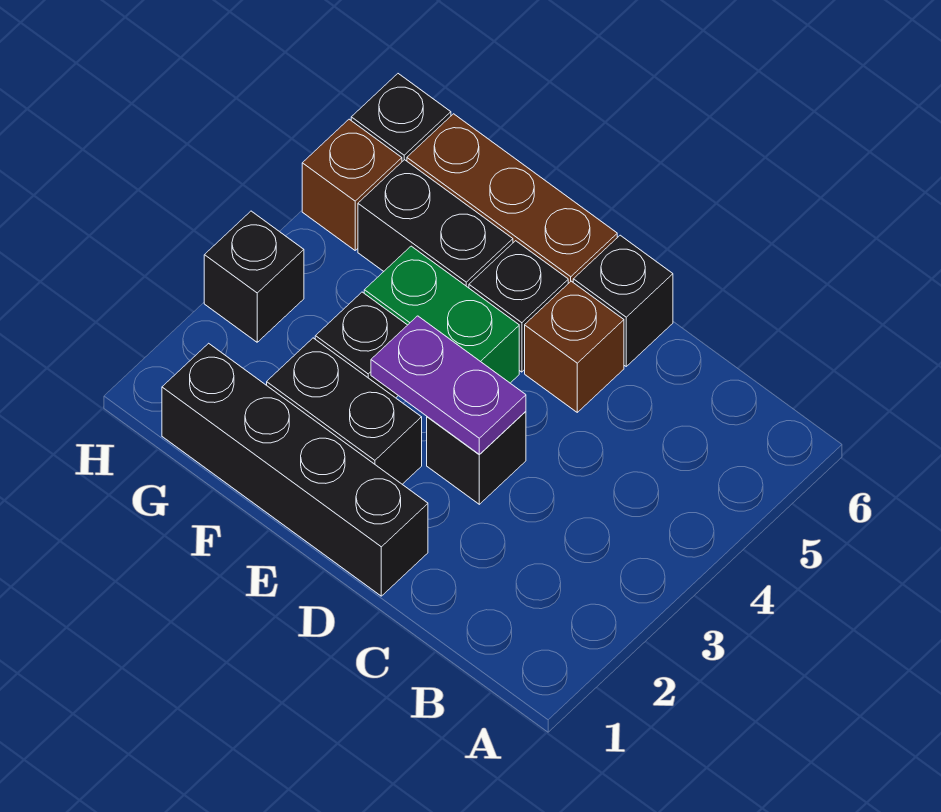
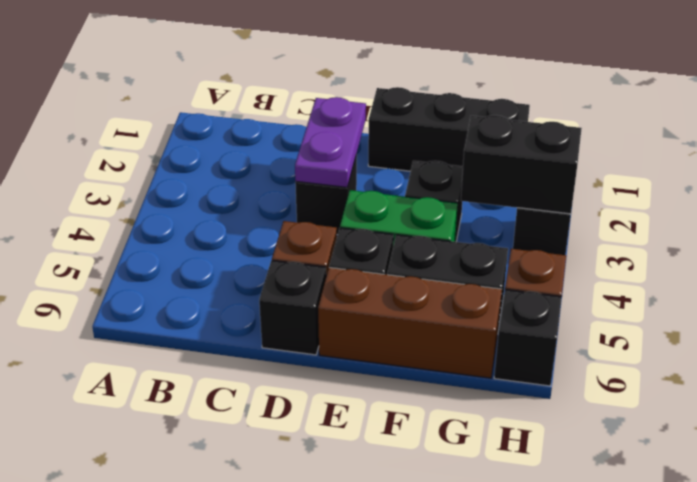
black 1x4 brick [162,343,428,596] -> black 1x3 brick [368,87,530,171]
purple 1x2 plate [371,316,526,454] -> purple 1x2 plate turned to [295,97,366,187]
black 1x2 brick [267,338,422,484] -> black 1x2 brick moved to [461,115,582,214]

